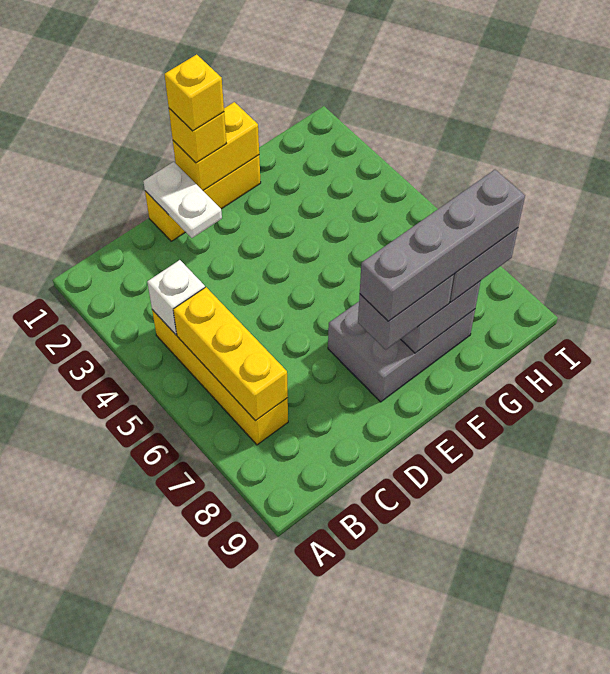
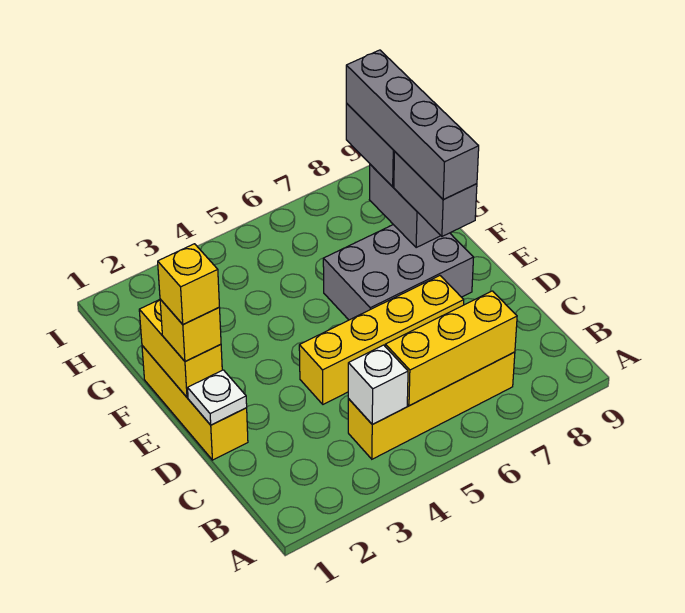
white 1x2 plate [143,162,222,238] -> white 1x1 plate [188,370,247,425]
none -> yellow 1x4 brick [299,276,464,404]
grey 2x3 brick [328,302,475,402] -> grey 2x3 brick turned to [323,225,474,320]

